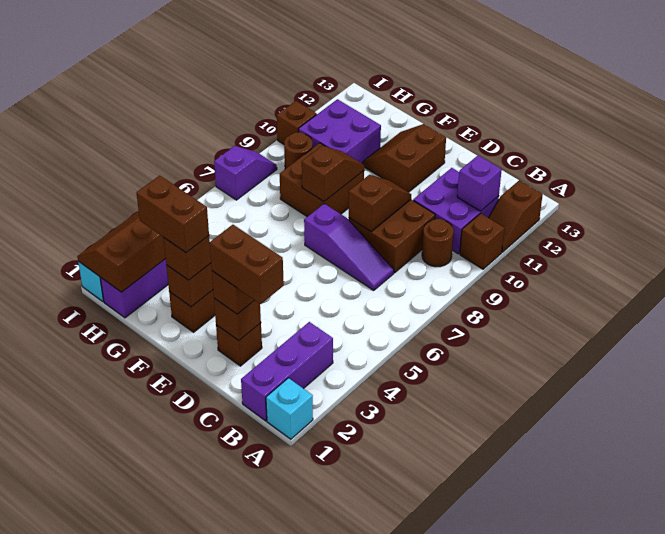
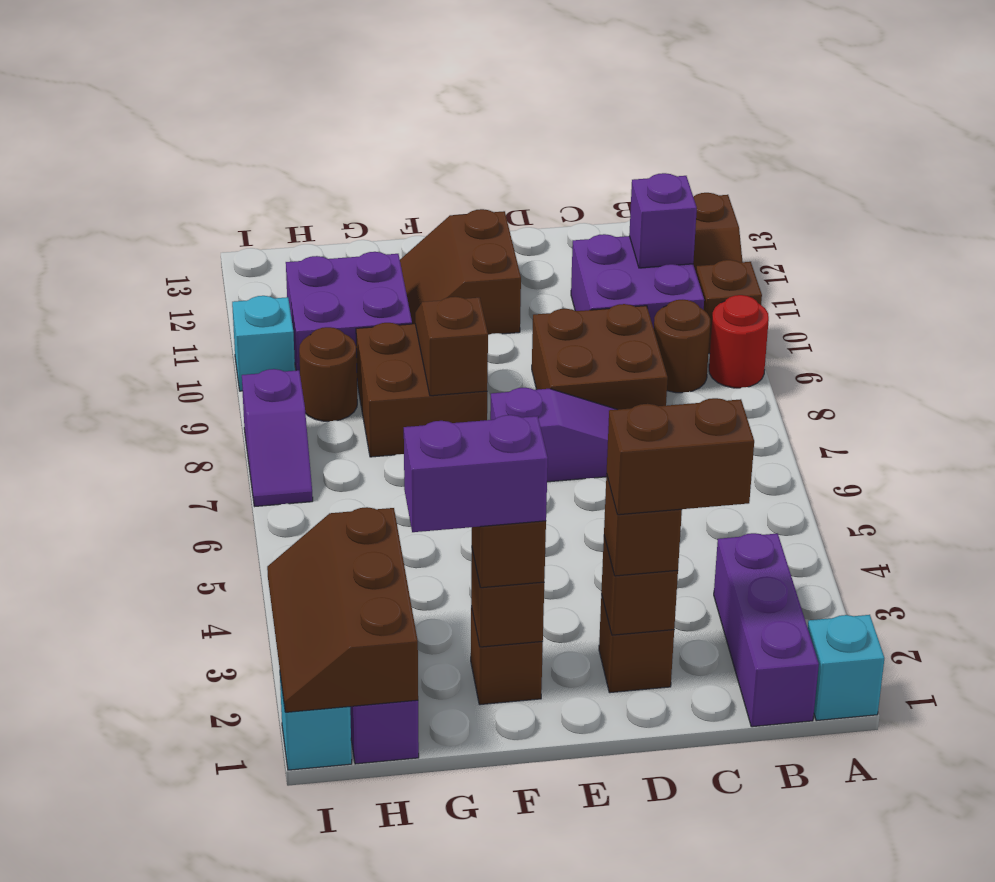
none -> red 1x1 round brick [709,295,769,388]
brown 1x2 slope [349,175,411,231] -> none
brown 1x2 brick [136,176,209,253] -> purple 1x2 brick [404,415,548,532]
purple 1x2 slope [214,146,277,200] -> purple 1x2 slope turned to [242,369,313,506]
brown 1x1 brick [277,101,317,144] -> cyan 1x1 brick [232,296,295,391]

